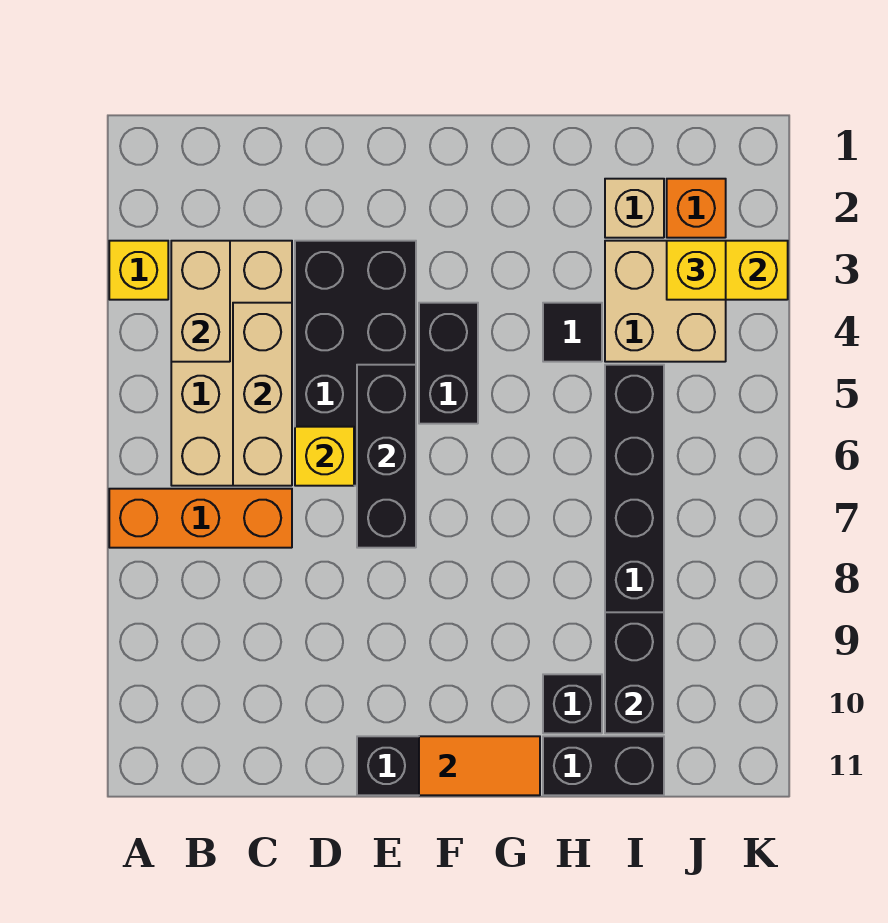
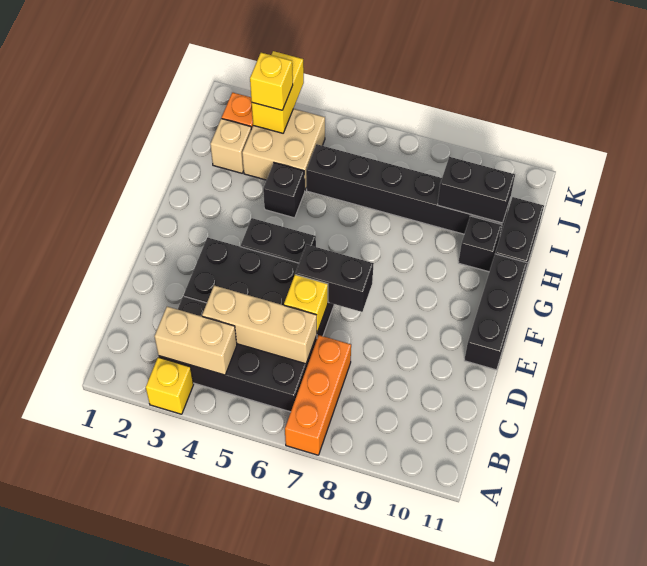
tan 2x4 brick [171,241,292,486] -> black 2x4 brick [159,296,317,412]
black 1x3 brick [357,365,416,548] -> black 1x2 brick [295,244,374,312]
orange 1x2 tile [419,736,540,795] -> none
black 1x1 tile [543,303,602,362] -> black 1x1 brick [263,163,305,218]

